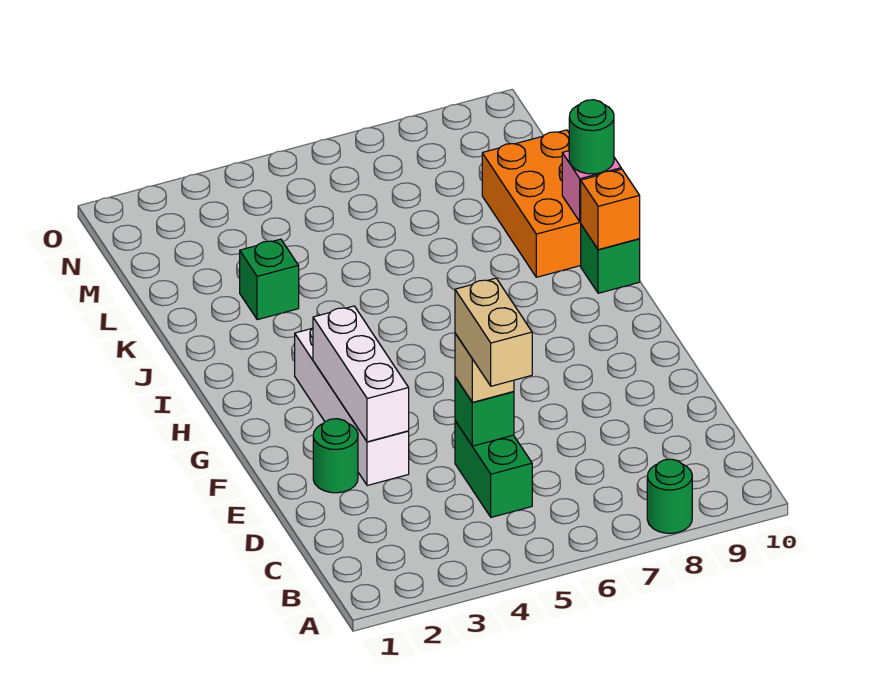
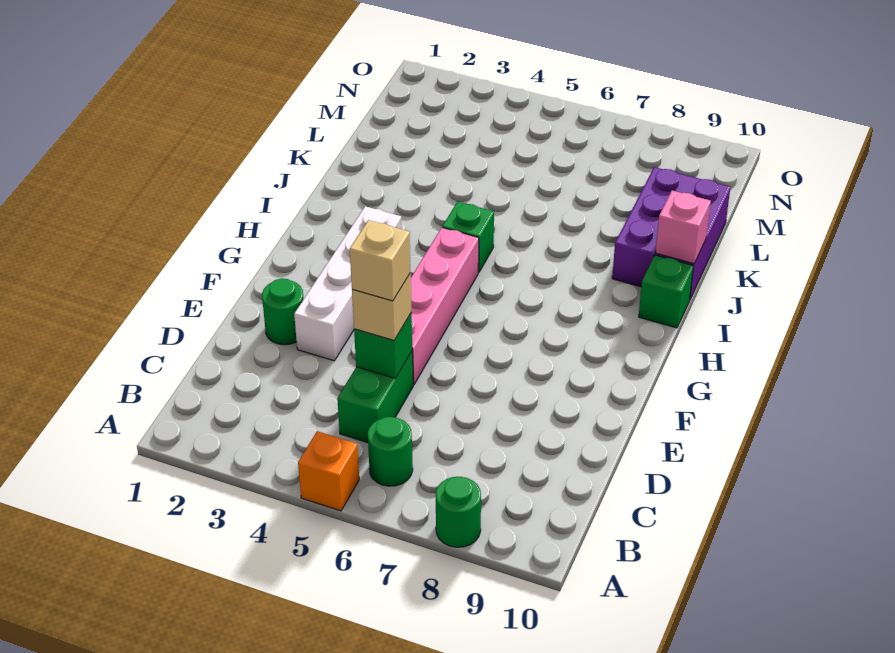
tan 1x2 brick [455,278,532,386] -> tan 1x1 brick [350,220,411,301]
white 1x3 brick [313,306,409,442] -> none
none -> pink 1x4 brick [411,228,479,385]
orange 1x1 brick [581,169,640,250] -> orange 1x1 brick moved to [298,431,359,511]
orange 2x3 brick [482,130,581,277] -> purple 2x3 brick [612,167,730,299]
green 1x1 round brick [569,100,614,174] -> green 1x1 round brick moved to [368,417,413,486]
green 1x1 brick [240,239,299,320] -> green 1x1 brick moved to [442,202,494,272]

